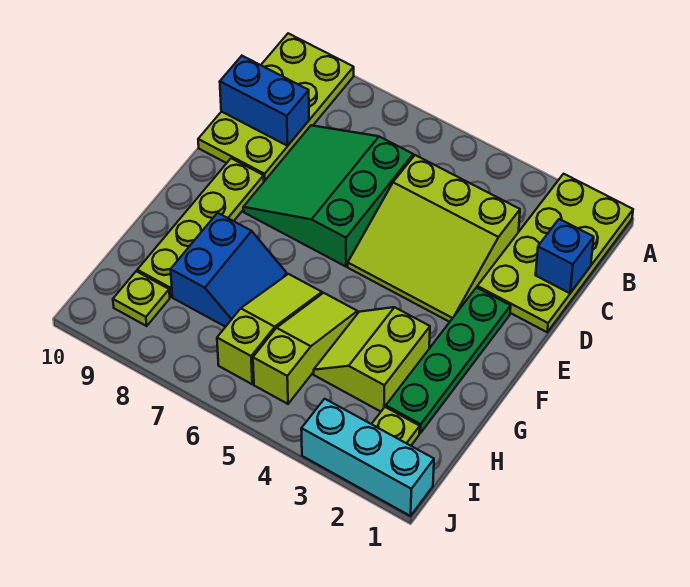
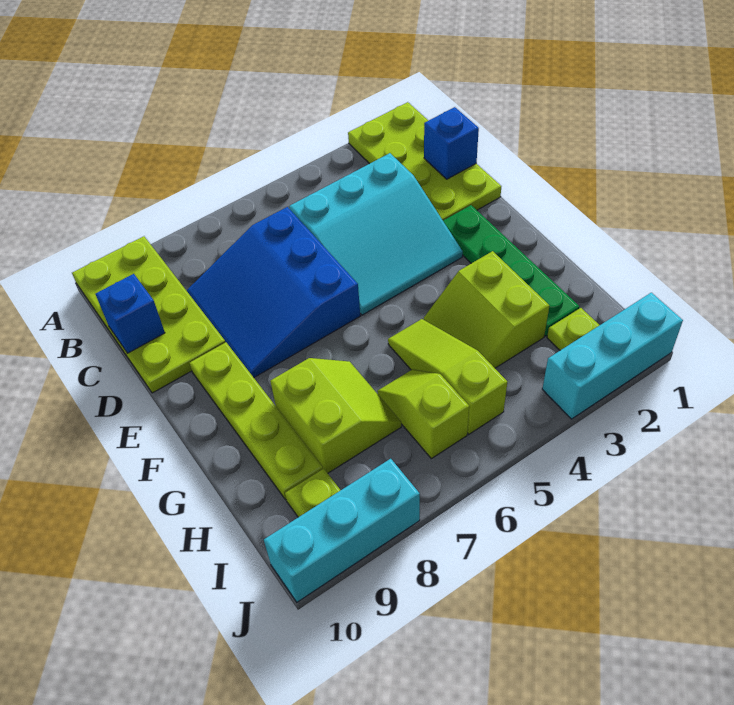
lime 3x3 slope [348,155,520,322] -> cyan 3x3 slope [289,153,463,315]
green 3x3 slope [243,125,413,267] -> blue 3x3 slope [187,207,360,377]
blue 1x2 brick [220,56,309,146] -> blue 1x1 brick [96,274,165,353]
lime 1x3 slope [217,274,322,384] -> lime 1x2 slope [377,369,469,459]
blue 2x2 slope [171,213,287,327] -> lime 2x2 slope [270,358,401,473]
none -> cyan 1x3 brick [264,459,420,602]

